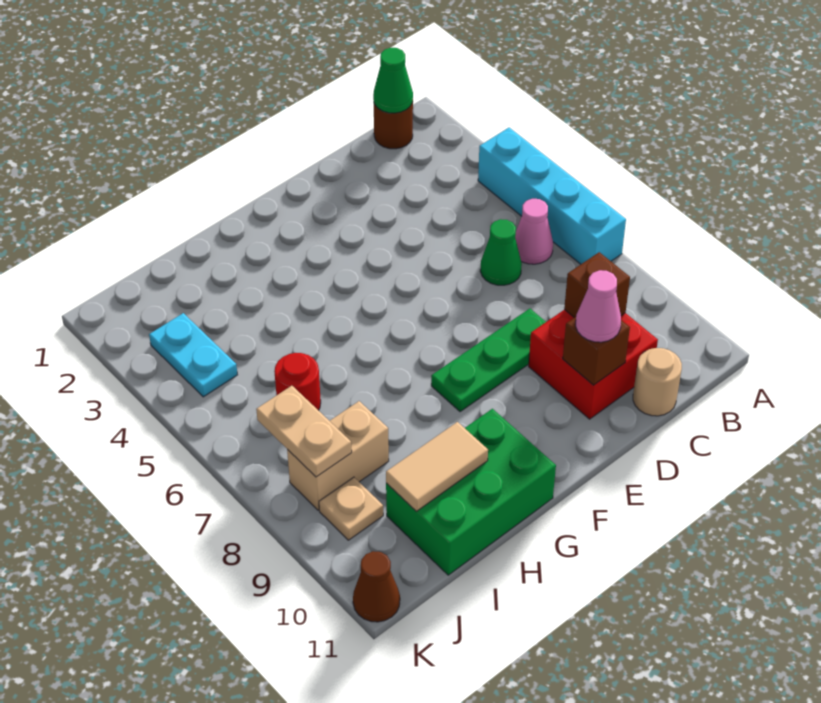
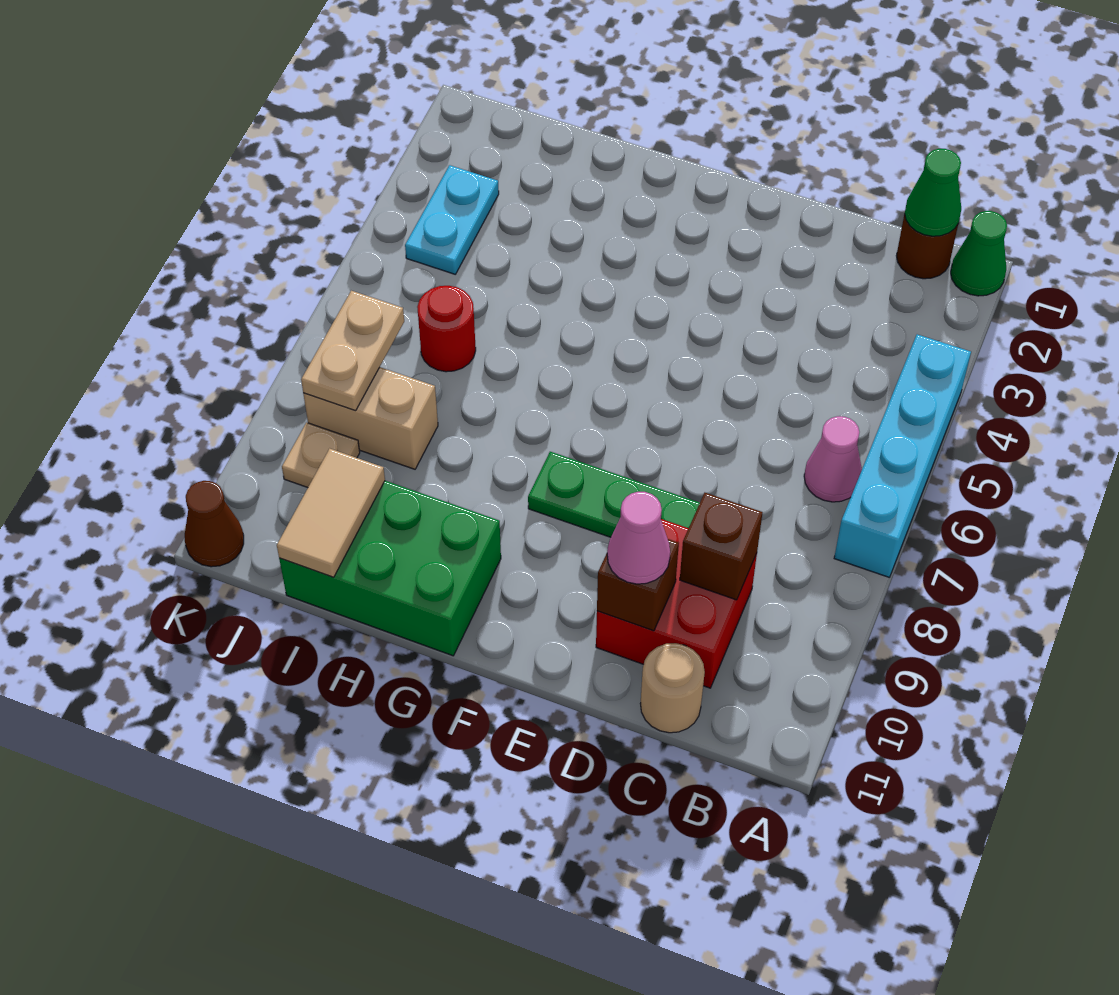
green 1x1 cone [480,219,522,285] -> green 1x1 cone moved to [951,211,1007,296]
tan 1x2 tile [386,422,488,511] -> tan 1x2 tile turned to [277,449,385,577]

